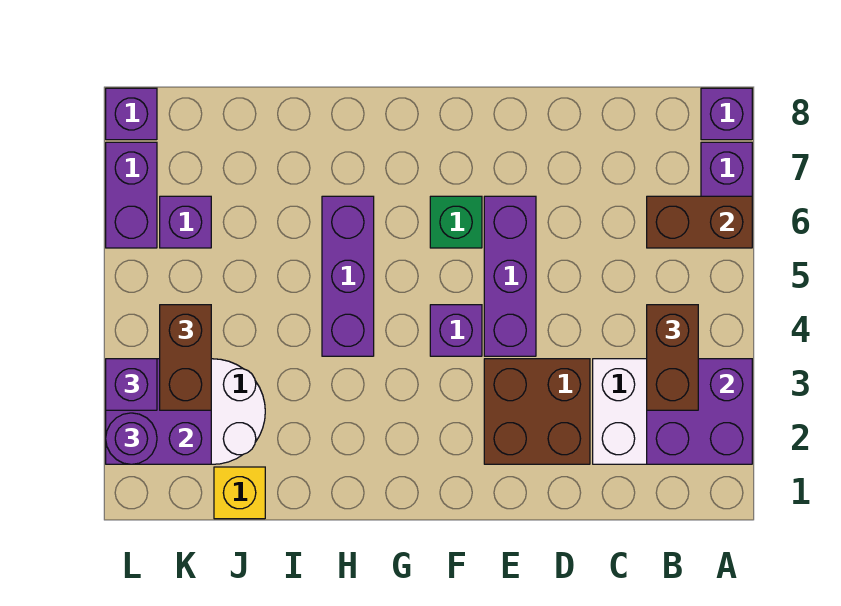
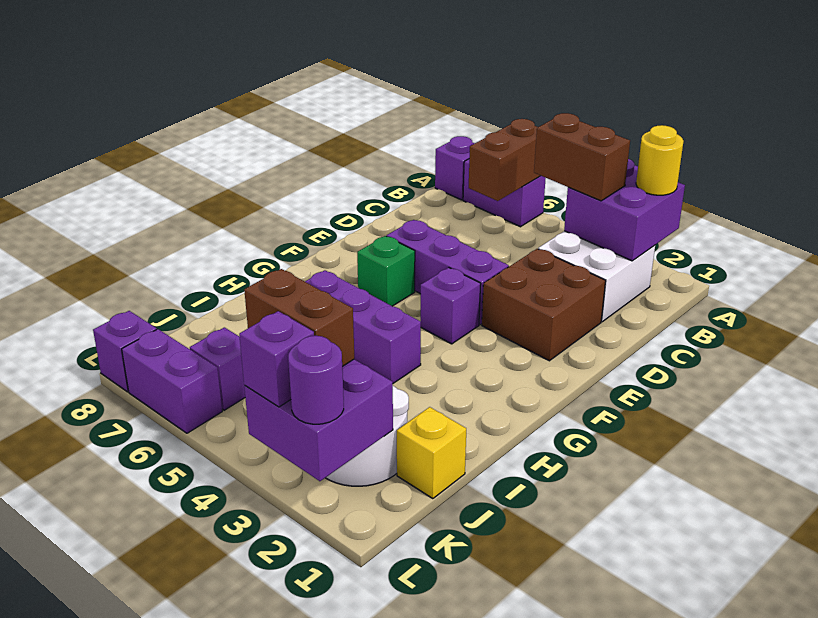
none -> yellow 1x1 round brick [636,125,683,195]

